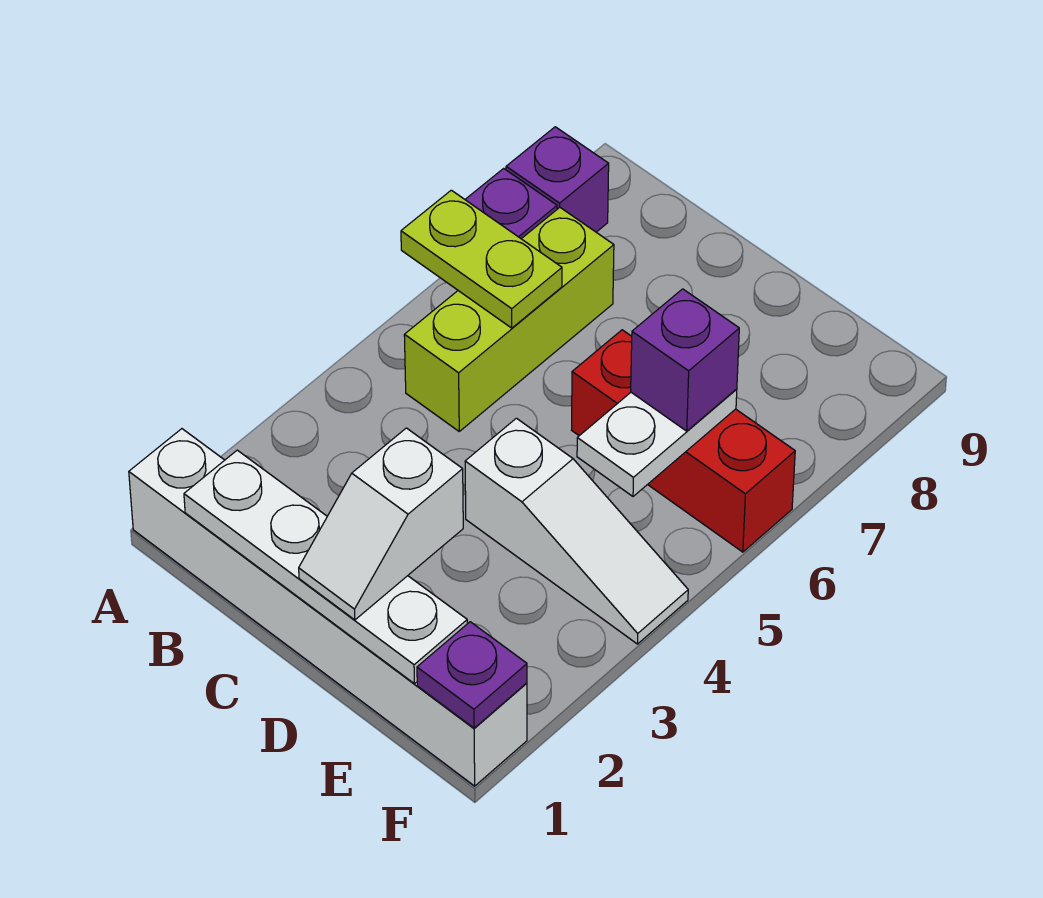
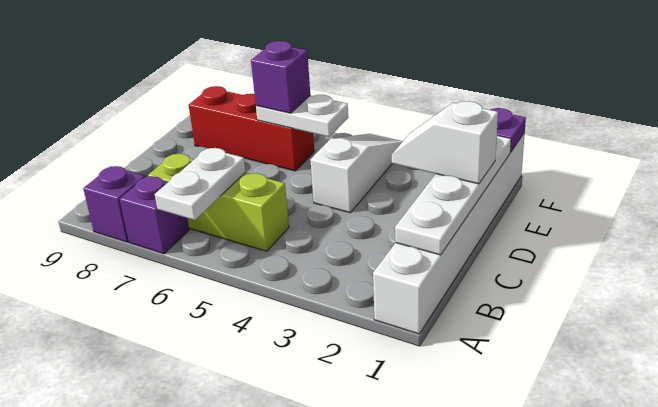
lime 1x2 plate [401,190,562,328] -> white 1x2 plate [155,148,245,220]
white 1x2 slope [299,428,463,620] -> white 1x2 slope turned to [392,101,498,184]
red 1x3 brick [572,330,795,552] -> red 1x3 brick turned to [189,86,314,171]

